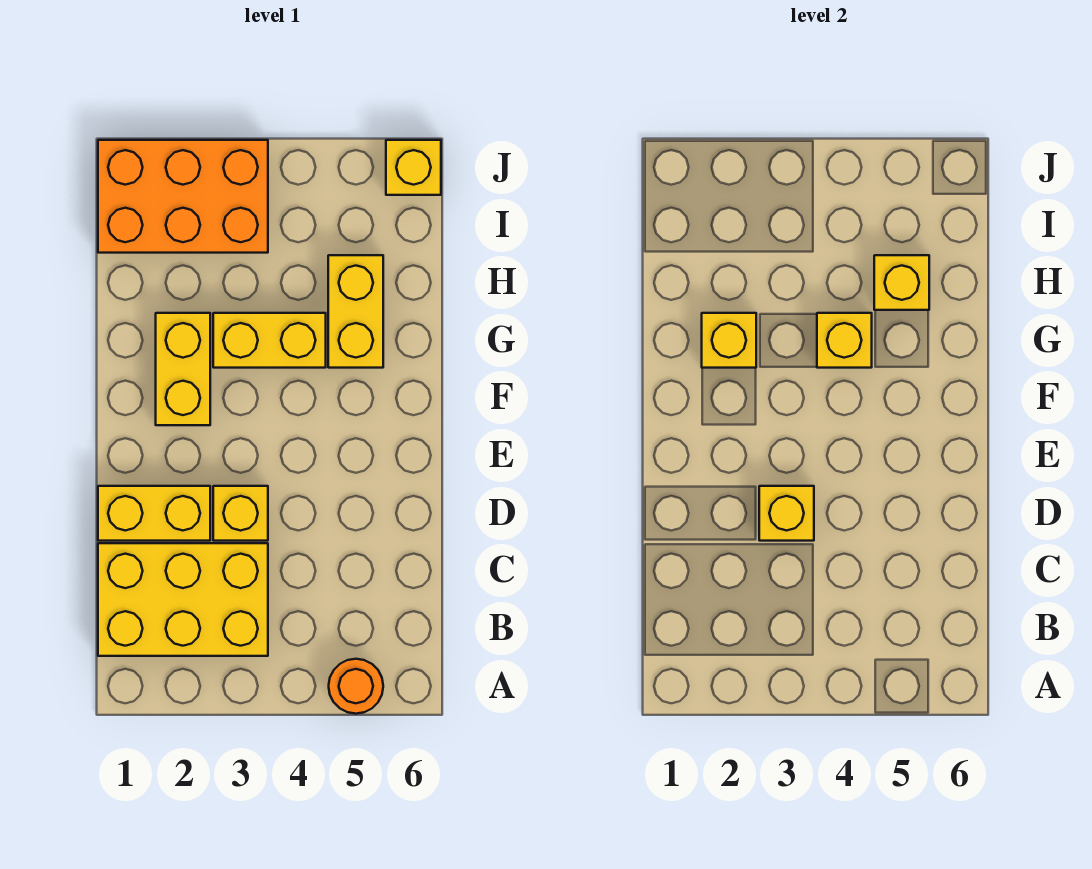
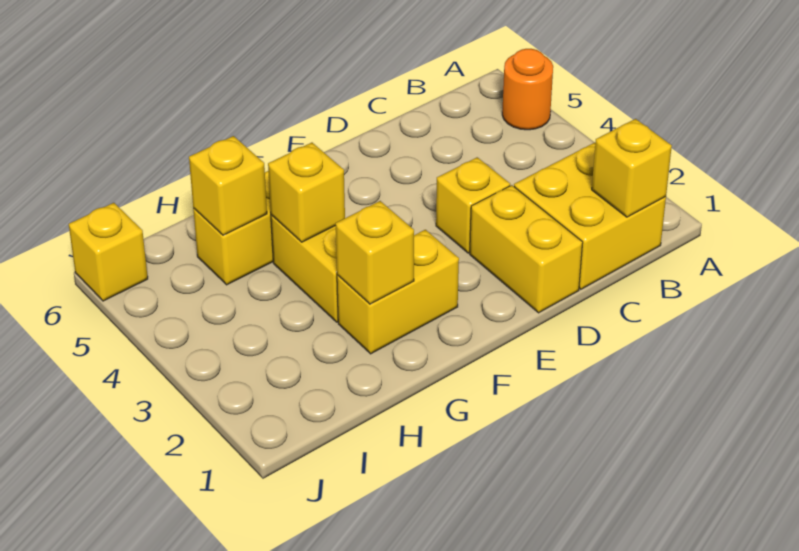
yellow 2x3 brick [98,543,268,656] -> yellow 2x2 brick [514,143,666,289]
yellow 1x1 brick [759,486,814,541] -> yellow 1x1 brick moved to [592,119,672,217]
orange 2x3 brick [98,140,268,253] -> none

